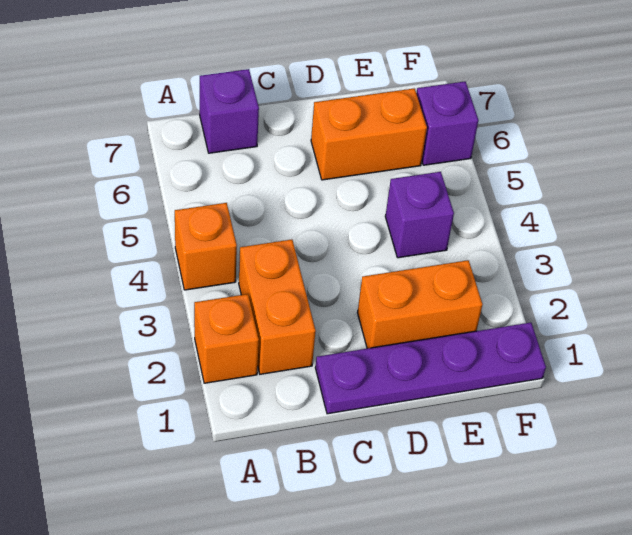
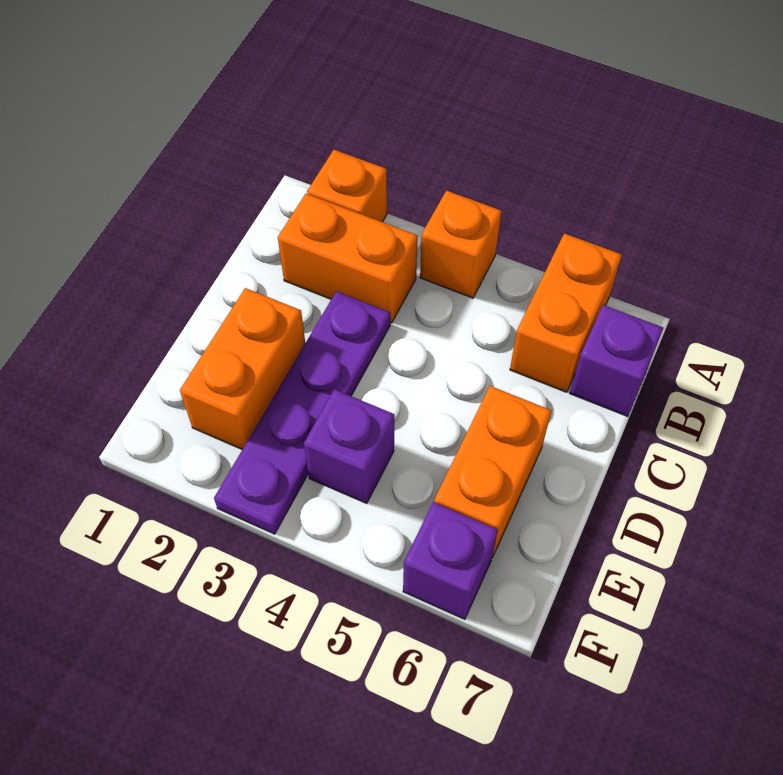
none -> orange 1x2 brick [510,233,622,392]
purple 1x4 plate [315,323,546,414] -> purple 1x4 plate moved to [214,291,390,534]

